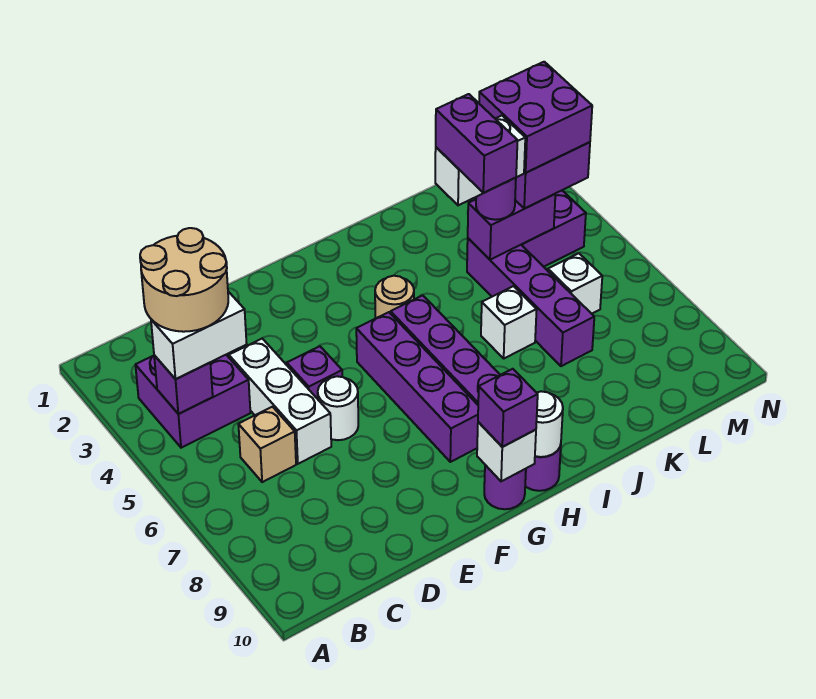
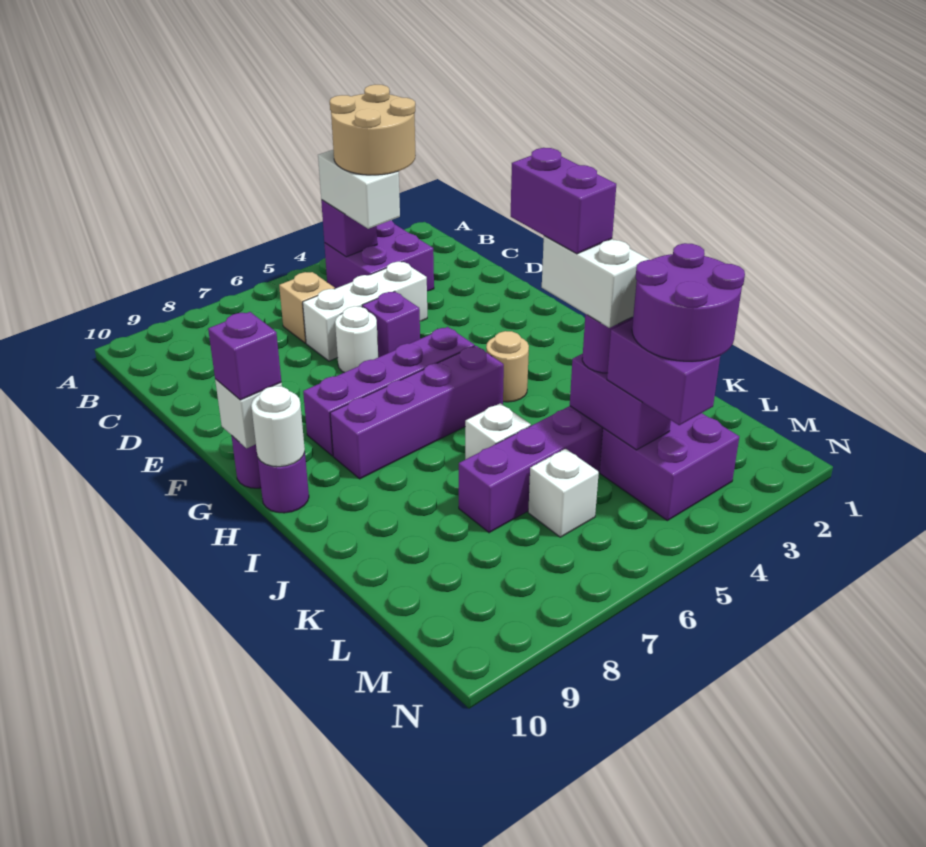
purple 1x2 brick [436,94,518,193] -> purple 1x2 brick turned to [511,148,616,254]
purple 2x2 brick [479,62,592,173] -> purple 2x2 round brick [632,243,745,361]

